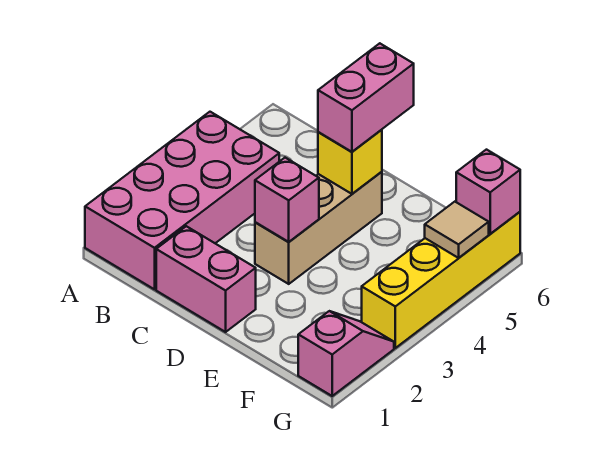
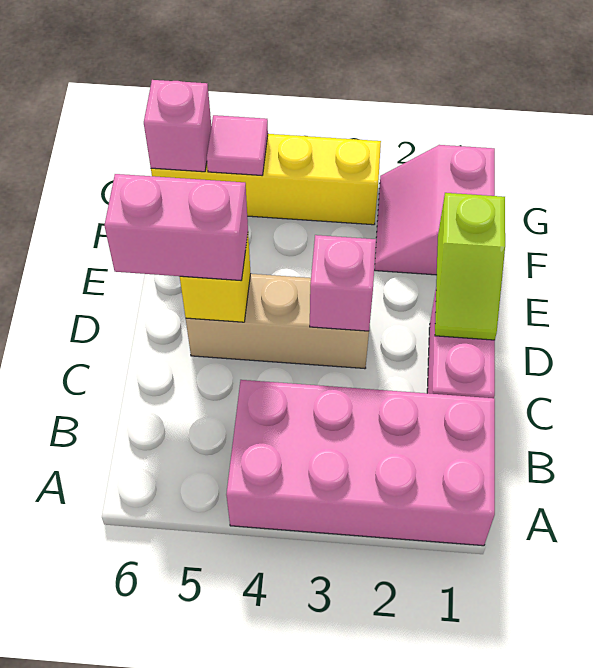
none -> lime 1x2 slope [435,193,505,340]
pink 1x2 slope [298,311,394,396] -> pink 2x2 slope [374,145,495,275]
tan 1x1 tile [425,202,489,258] -> pink 1x1 tile [207,115,268,175]

